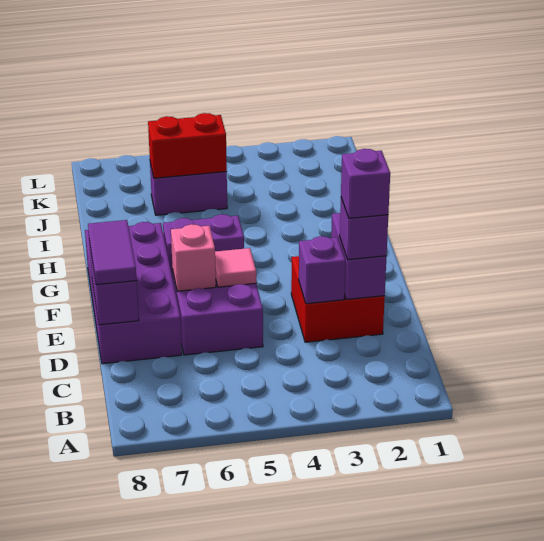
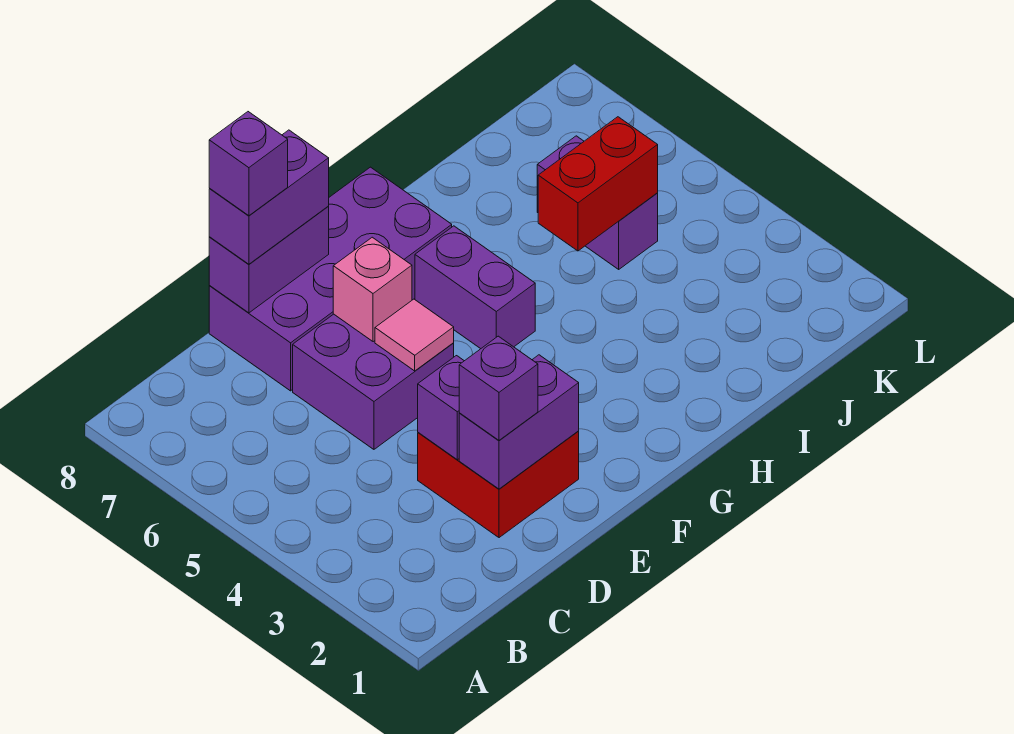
purple 1x1 brick [341,149,390,218] -> purple 1x1 brick moved to [209,112,288,216]
purple 1x2 tile [88,220,137,285] -> purple 1x2 brick [209,130,329,264]
red 1x2 brick [148,113,227,178] -> red 1x2 brick turned to [538,117,658,251]

